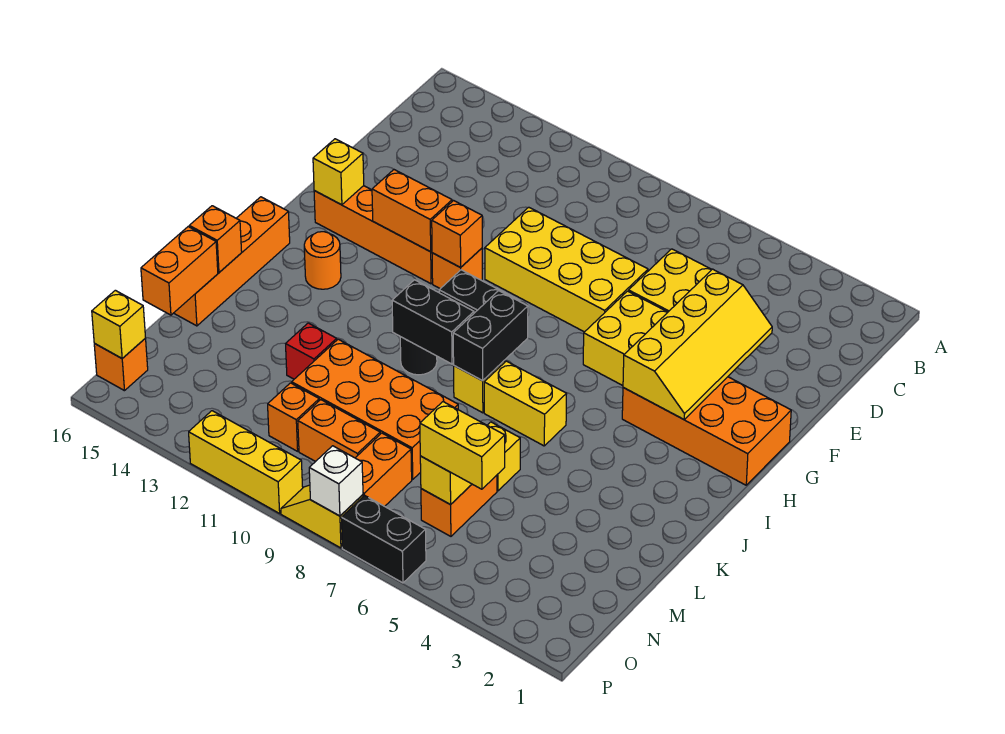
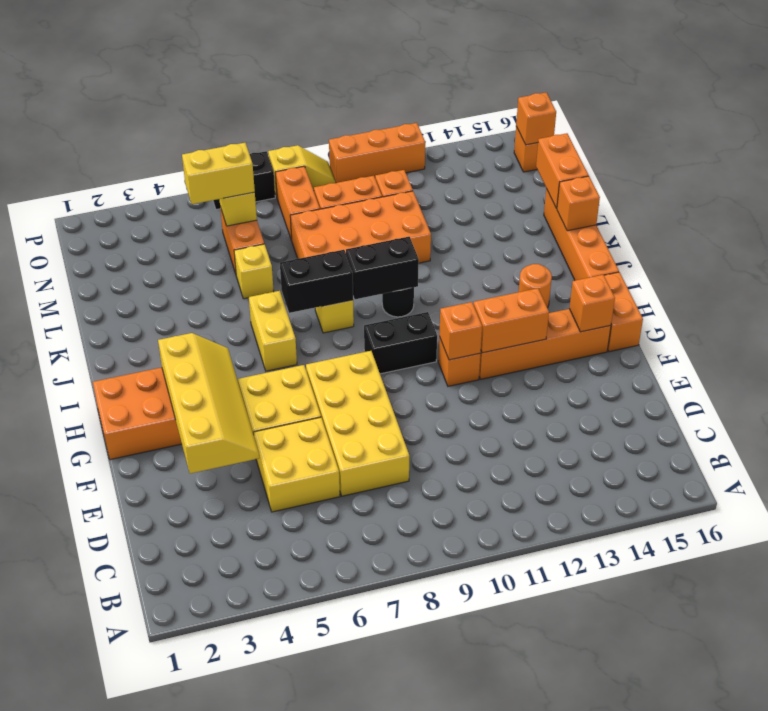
yellow 2x4 slope [623,269,772,419] -> yellow 2x4 slope turned to [158,333,259,474]
yellow 2x4 brick [485,207,648,332] -> yellow 2x4 brick turned to [306,351,409,496]
yellow 1x1 brick [313,139,364,205] -> orange 1x1 brick [569,275,615,332]
none -> orange 1x2 brick [604,272,643,352]
black 1x2 brick [453,291,528,381] -> black 1x2 brick turned to [280,250,353,313]
yellow 1x2 brick [484,361,566,446] -> yellow 1x2 brick turned to [249,291,297,371]
red 1x1 brick [286,323,337,379] -> none
yellow 1x1 brick [92,290,146,358] -> orange 1x1 brick [516,92,556,145]
white 1x1 brick [309,446,363,516] -> none
yellow 1x3 brick [189,411,303,513] -> orange 1x3 brick [329,123,425,183]

